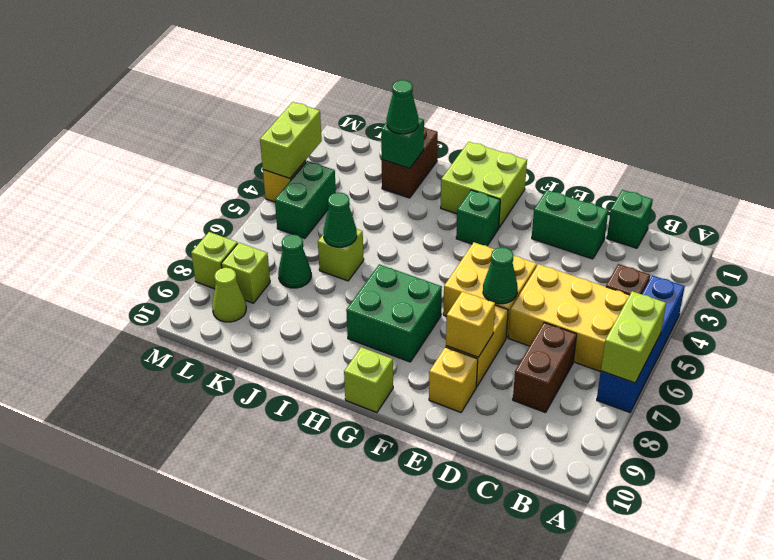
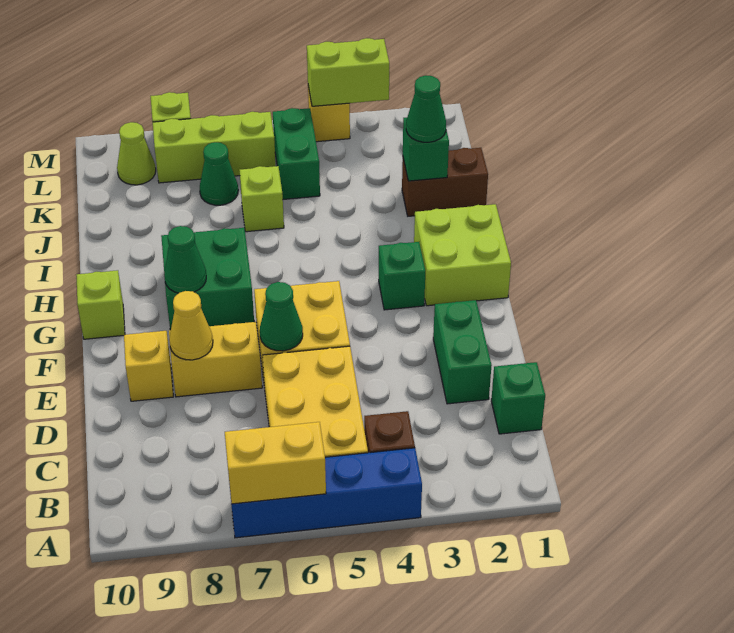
lime 1x2 brick [601,291,666,383] -> yellow 1x2 brick [225,422,326,504]
brown 1x2 brick [513,322,577,413] -> none
yellow 1x1 brick [446,291,495,357] -> yellow 1x1 cone [169,291,213,360]
green 1x1 cone [324,192,357,247] -> green 1x1 cone moved to [164,226,206,293]
green 1x2 brick [275,161,336,238] -> green 1x2 brick turned to [273,108,320,199]
lime 1x1 brick [221,243,270,303] -> lime 1x3 brick [153,112,276,183]

